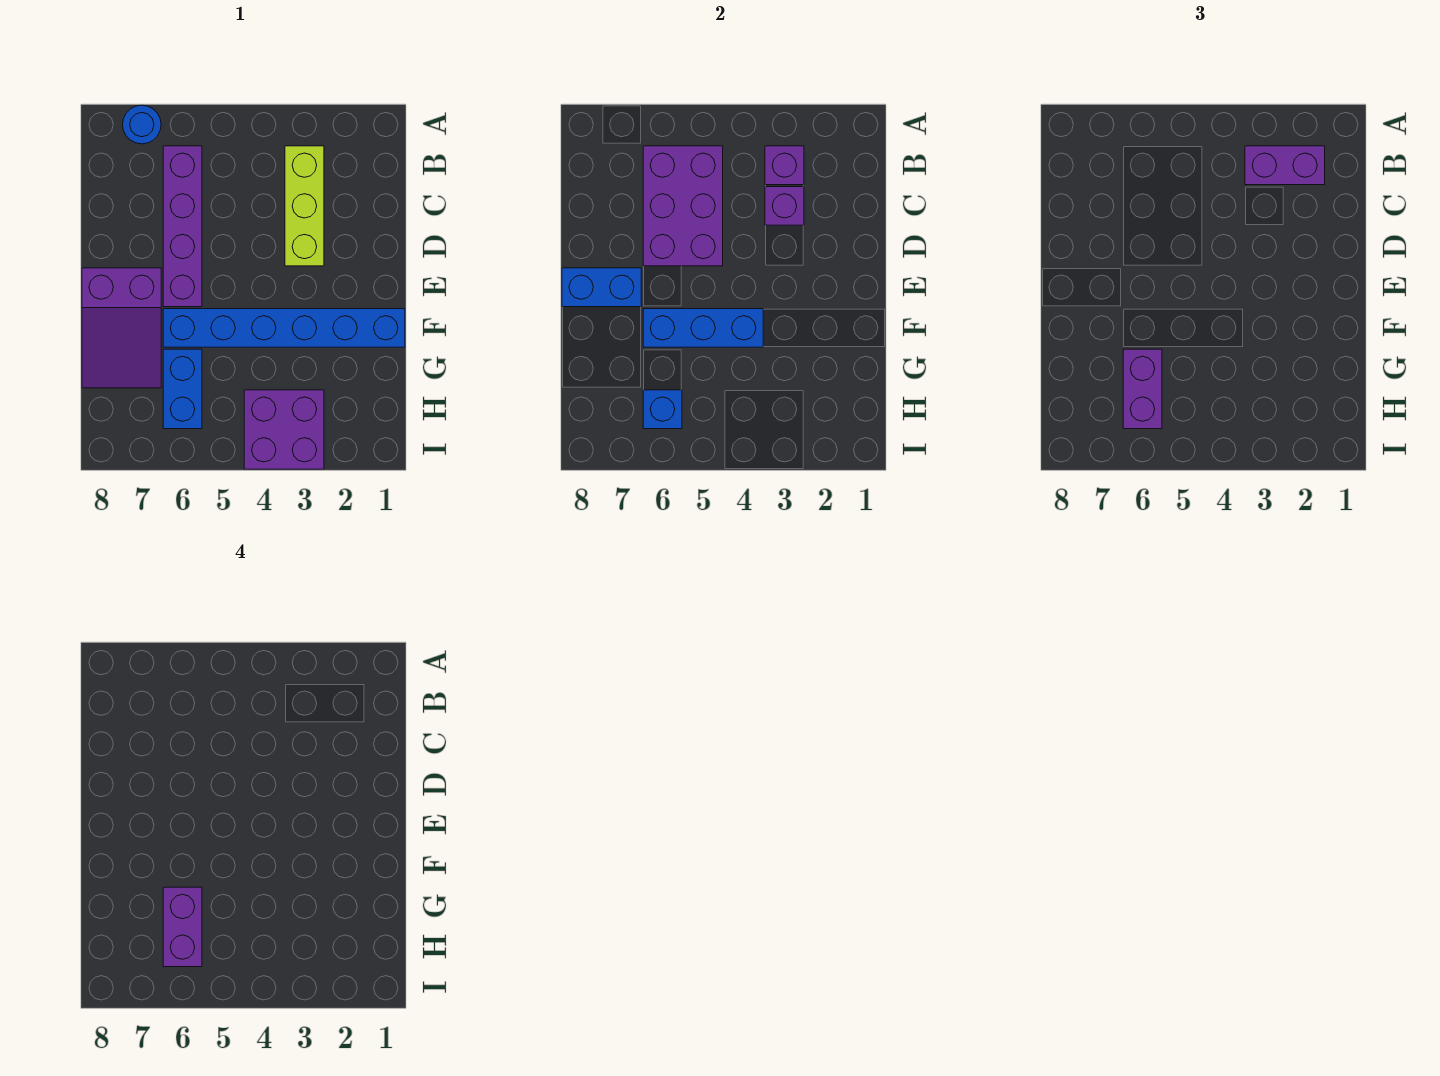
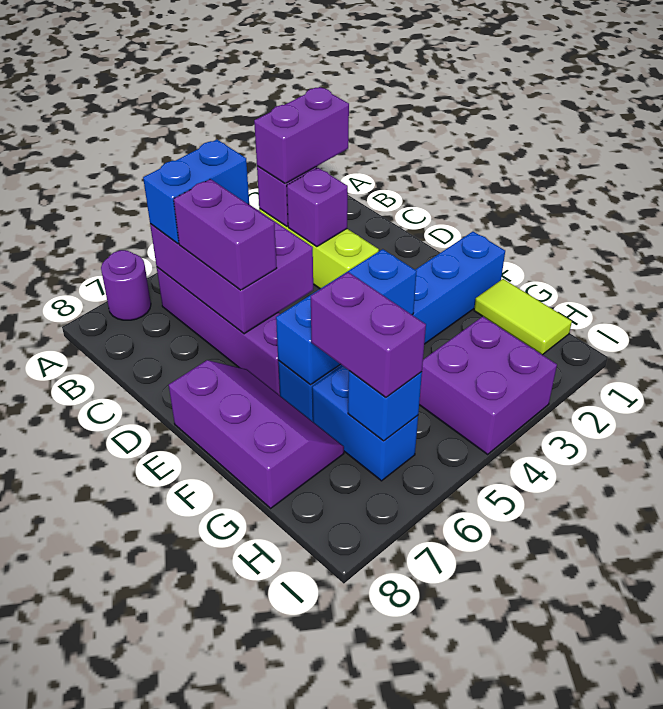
blue 1x1 round brick [123,105,161,144] -> purple 1x1 round brick [101,250,151,320]
purple 2x3 slope [82,268,161,388] -> purple 2x3 slope turned to [169,360,344,508]
blue 1x2 brick [562,268,641,307] -> blue 1x2 brick moved to [143,140,249,244]
none -> lime 1x2 tile [474,279,572,355]
purple 1x2 brick [163,887,202,967] -> purple 1x2 brick moved to [174,179,277,290]

